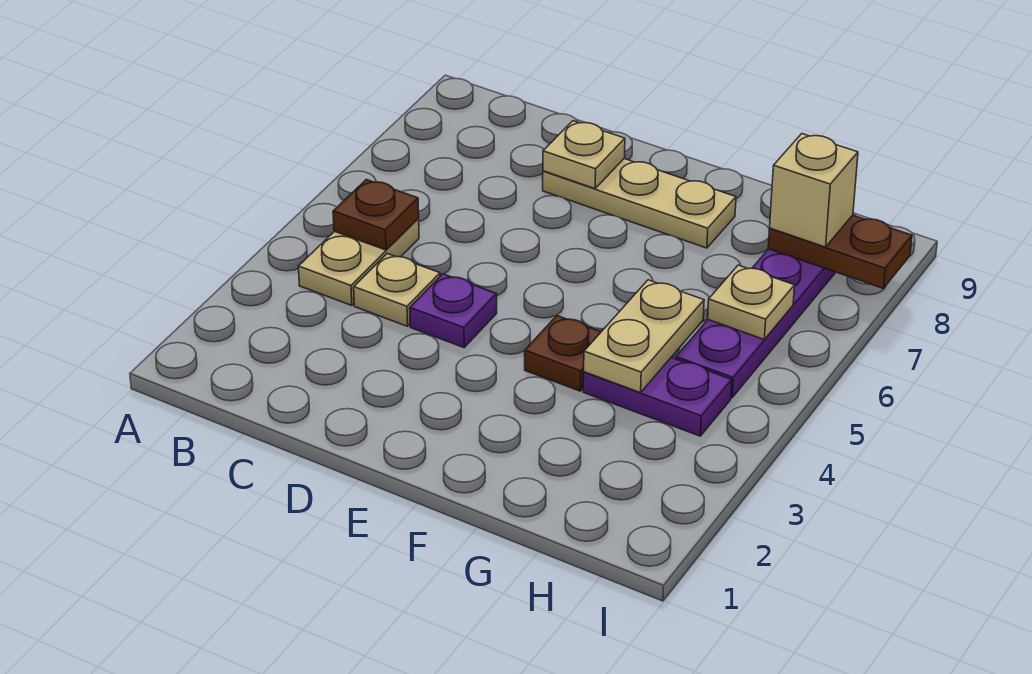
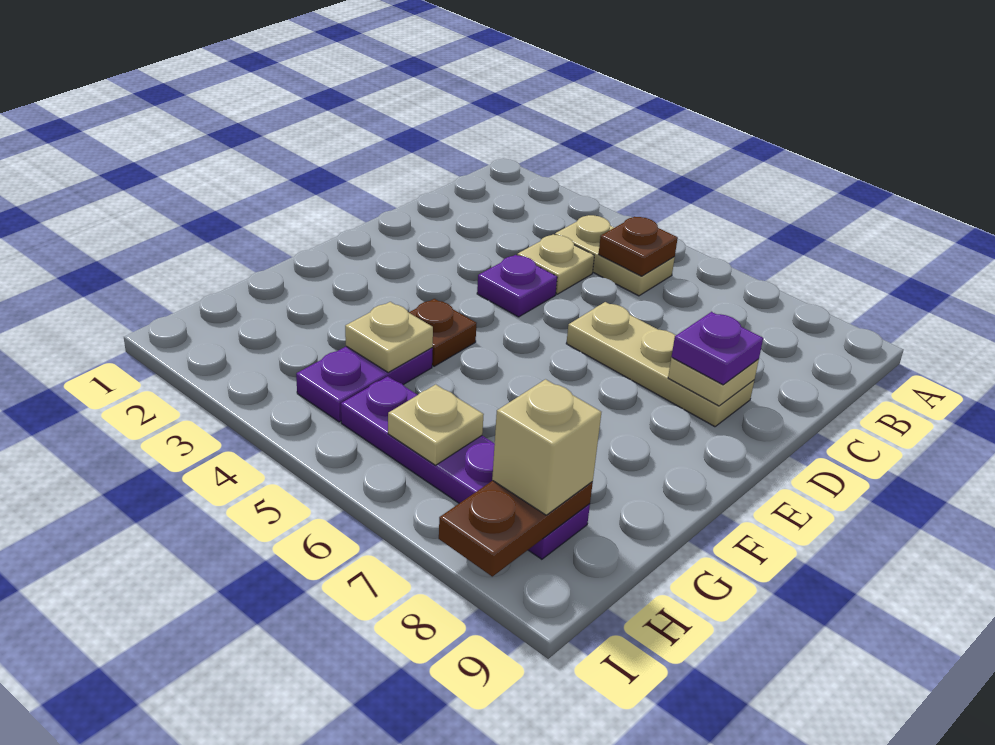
tan 1x3 plate [543,159,736,248] -> tan 1x3 plate turned to [566,302,754,427]
none -> purple 1x1 plate [672,312,763,385]
tan 1x2 plate [584,280,704,393] -> tan 1x1 plate [345,302,433,372]

